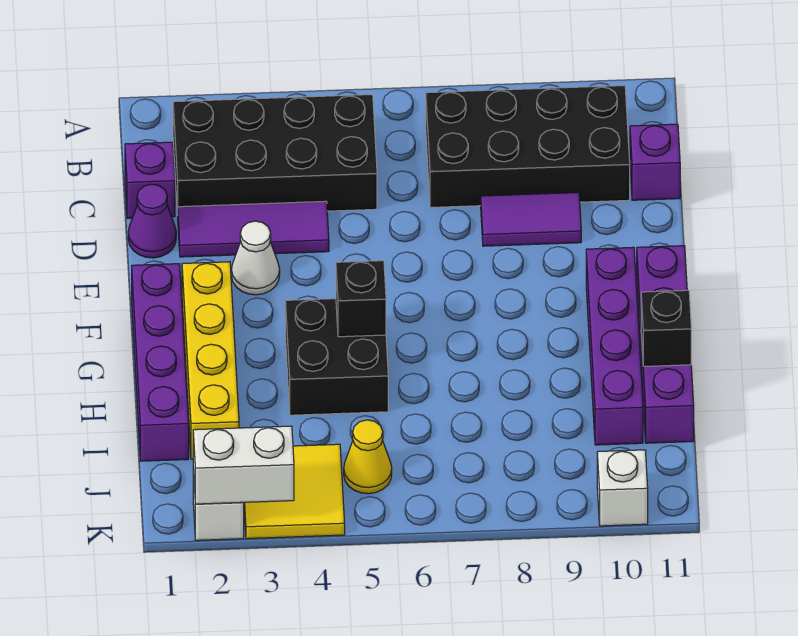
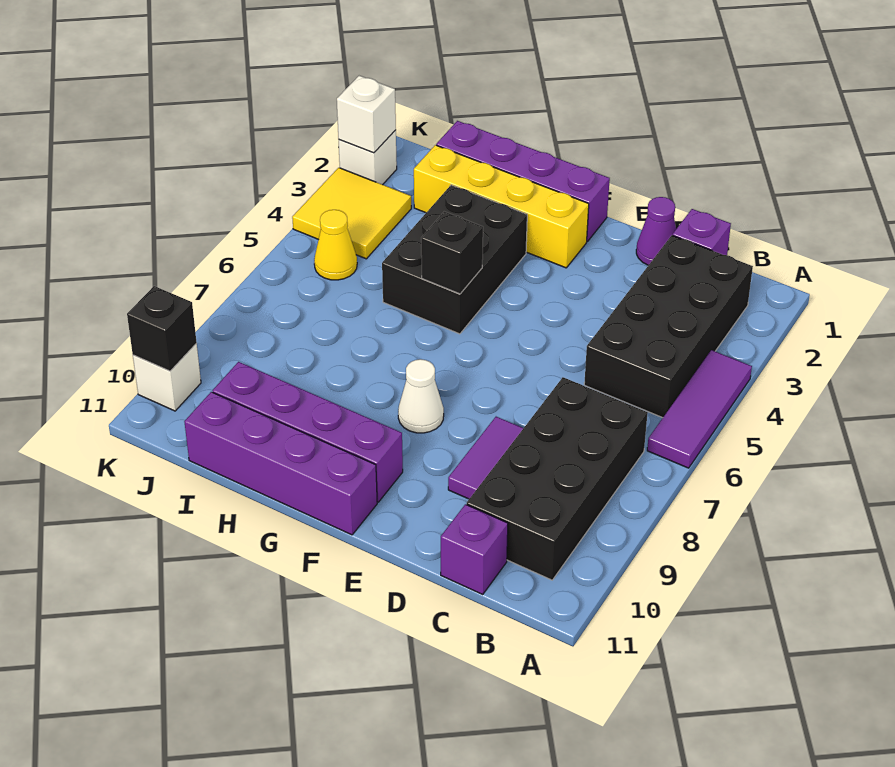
purple 1x3 tile [178,201,329,257] -> purple 1x3 tile moved to [647,350,752,468]
white 1x1 cone [231,221,280,295] -> white 1x1 cone moved to [398,359,444,433]
black 2x2 brick [285,299,388,415] -> black 2x3 brick [382,185,527,334]
black 1x1 brick [641,290,691,366] -> black 1x1 brick moved to [127,286,197,371]
white 1x2 brick [193,426,294,504] -> white 1x1 brick [337,76,396,153]

